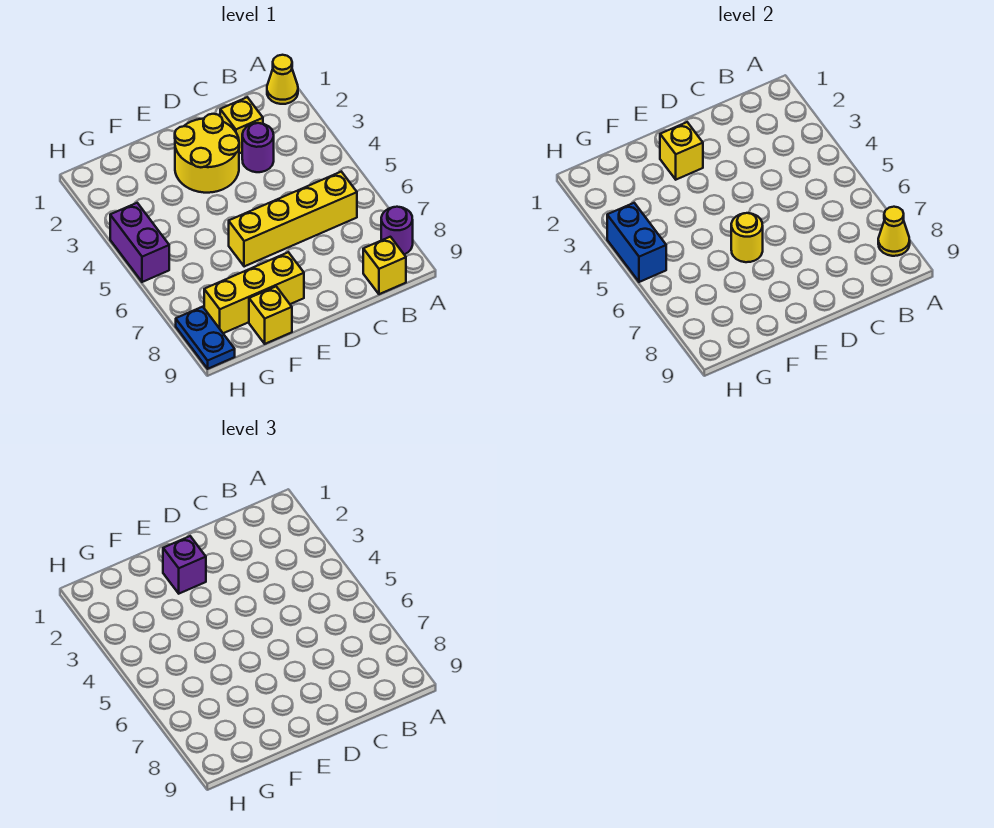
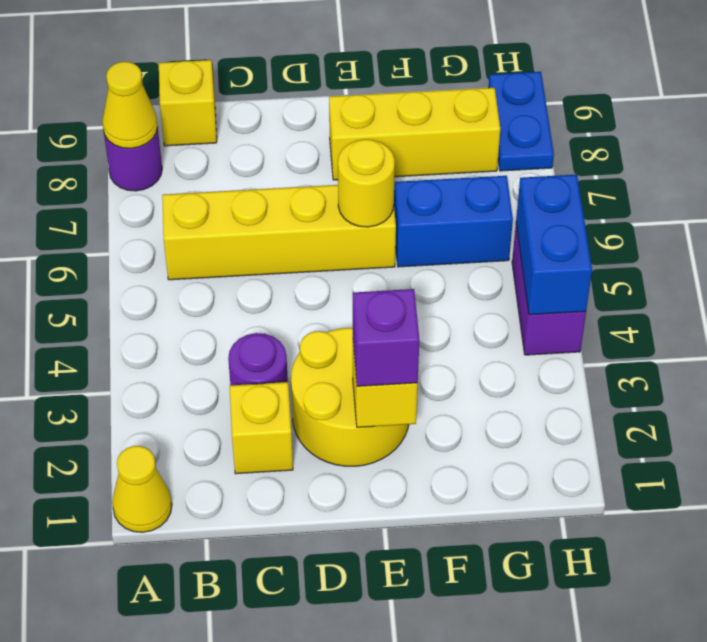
none -> blue 1x2 brick [394,176,513,267]
yellow 1x1 brick [249,287,292,344] -> none

